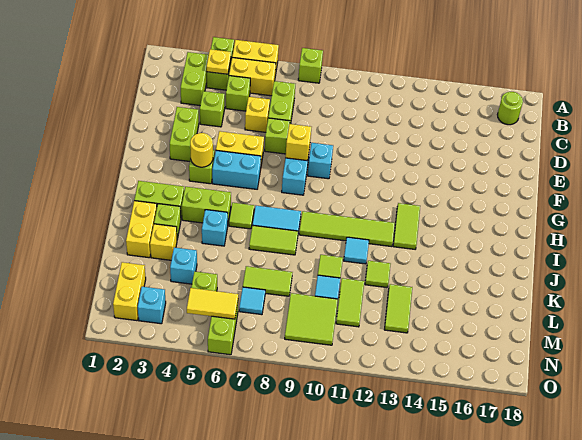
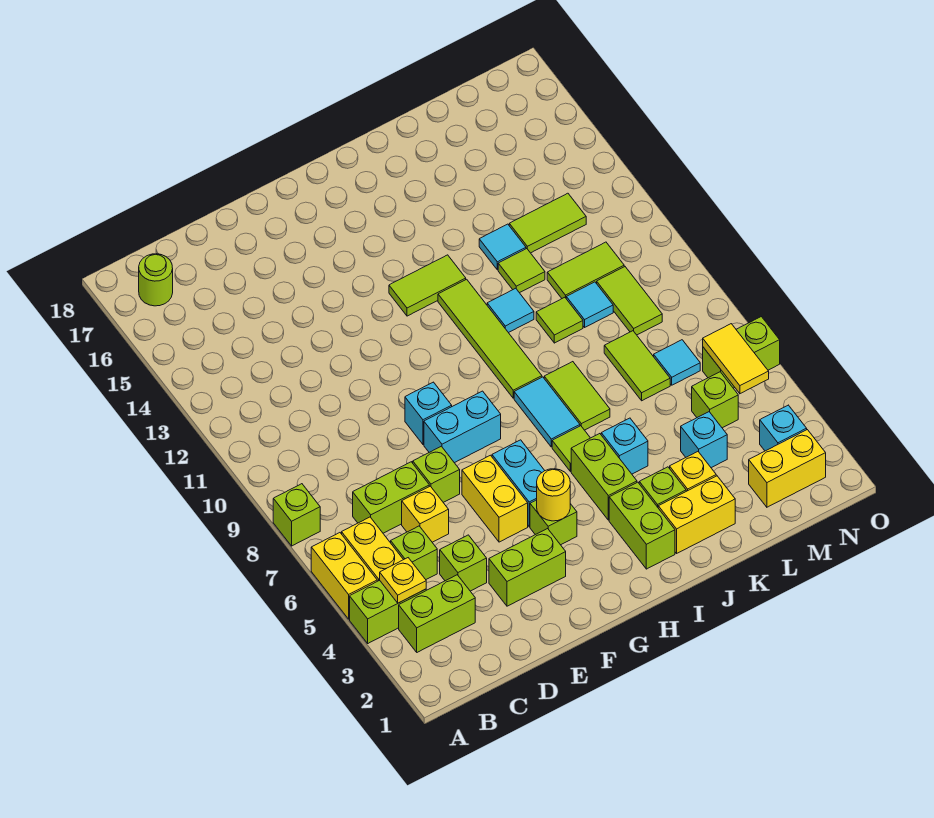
yellow 1x1 brick [286,124,311,161] -> none
none -> cyan 1x1 tile [479,224,526,270]
lime 2x2 tile [285,293,338,345] -> lime 1x2 tile [597,267,662,335]

